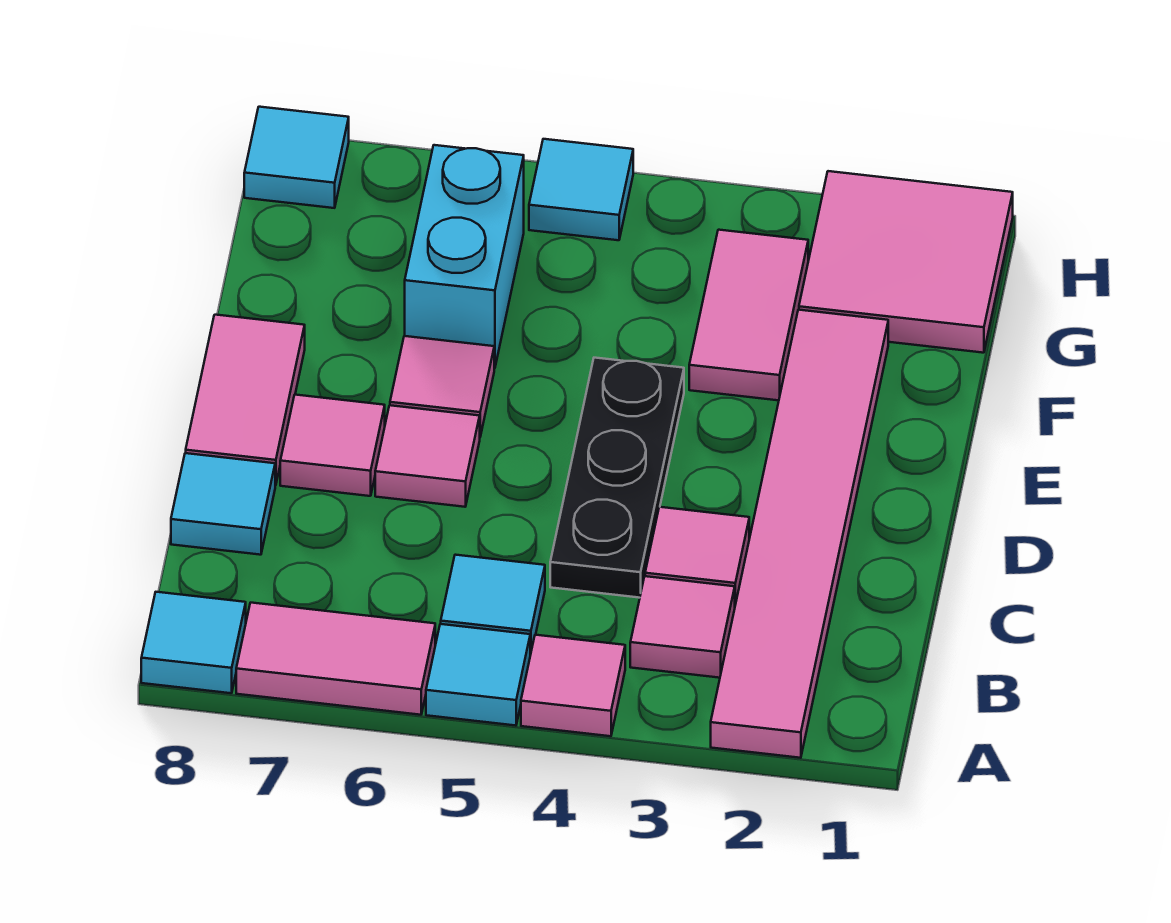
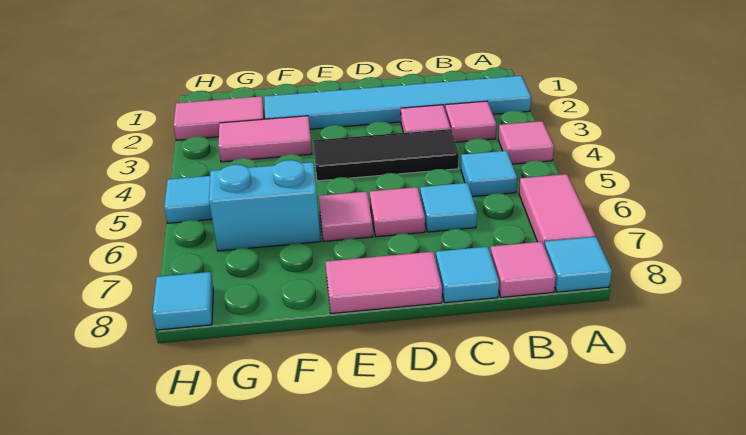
pink 1x6 tile [711,310,888,758] -> cyan 1x6 tile [264,76,531,129]
cyan 1x1 tile [426,624,530,726] -> cyan 1x1 tile moved to [420,183,477,232]
black 1x3 plate [550,358,684,598] -> black 1x3 tile [313,129,459,181]
pink 1x1 tile [280,395,385,496] -> pink 1x1 tile moved to [490,242,556,297]
pink 2x2 tile [799,171,1013,353] -> pink 1x2 tile [173,96,264,140]

